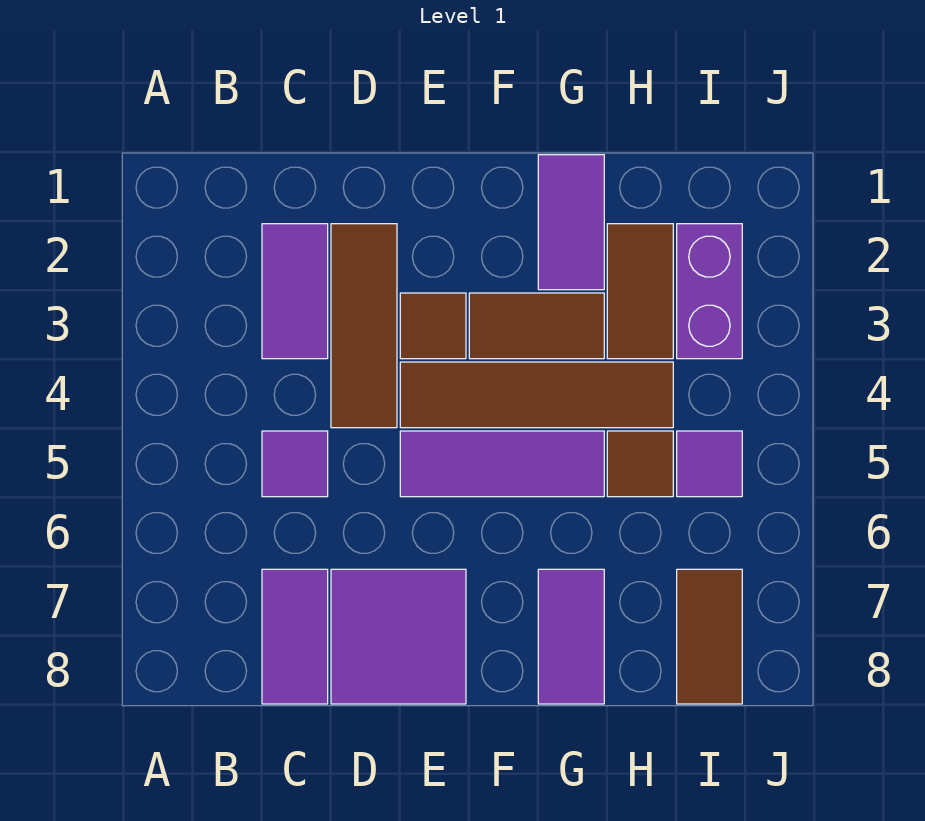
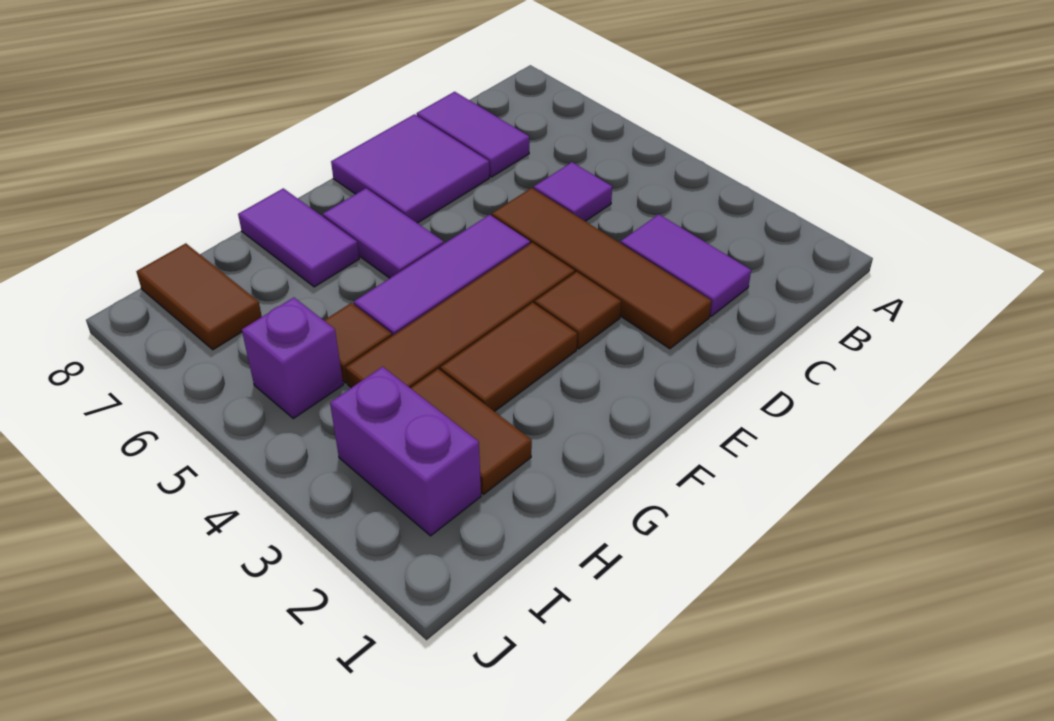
brown 1x3 tile [331,224,397,428] -> brown 1x4 tile [491,188,711,349]
purple 1x2 tile [538,155,604,290] -> purple 1x2 tile moved to [323,188,444,278]
purple 1x1 tile [677,431,742,497] -> purple 1x1 brick [242,297,343,418]

